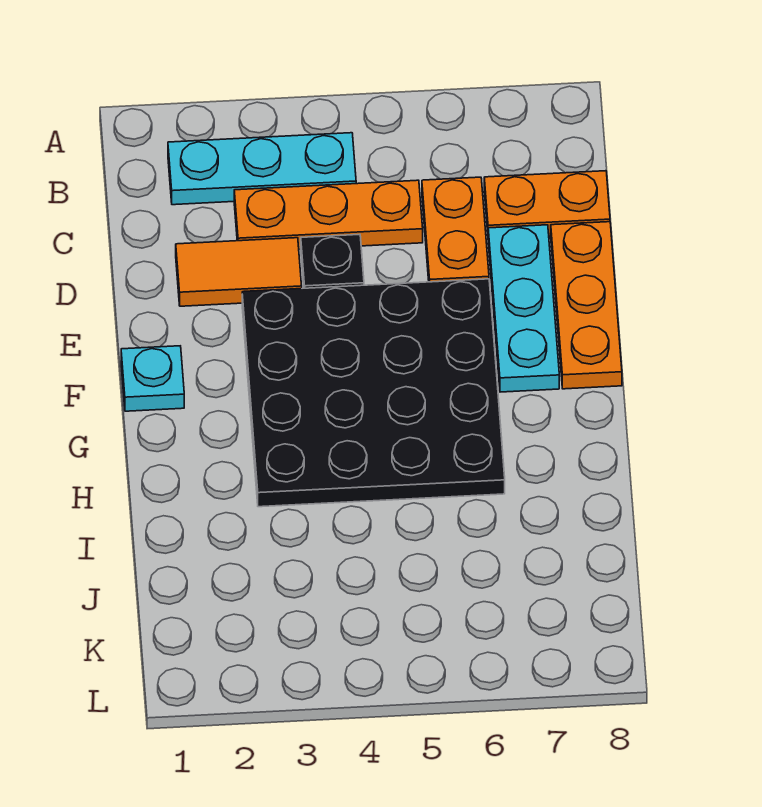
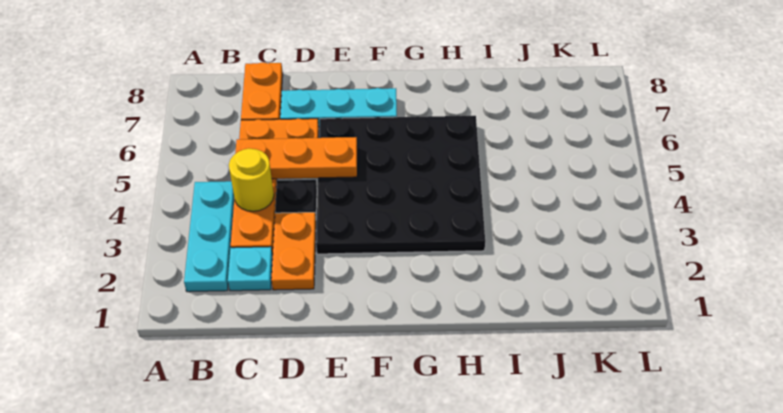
none -> yellow 1x1 round brick [229,149,274,211]
orange 1x2 tile [176,238,302,306] -> orange 1x2 plate [271,212,316,290]
orange 1x3 plate [551,222,622,389] -> orange 1x3 plate moved to [235,137,357,179]
cyan 1x1 plate [121,346,184,411] -> cyan 1x1 plate moved to [228,247,273,291]

